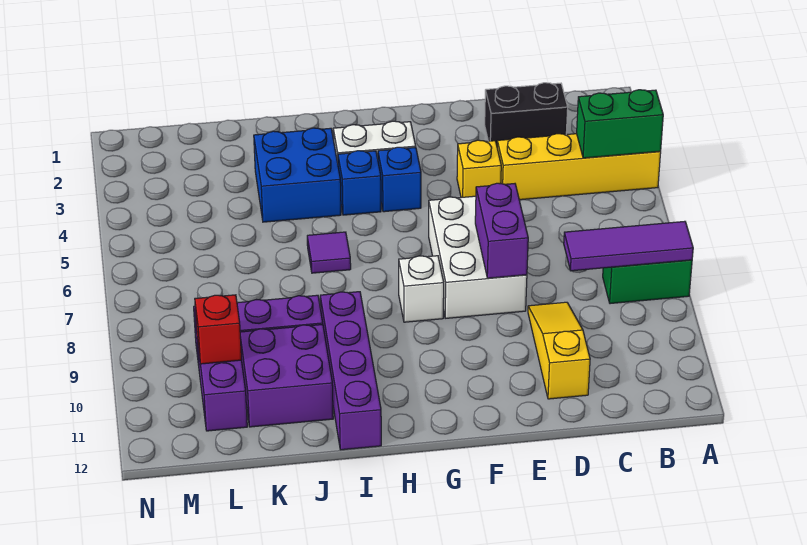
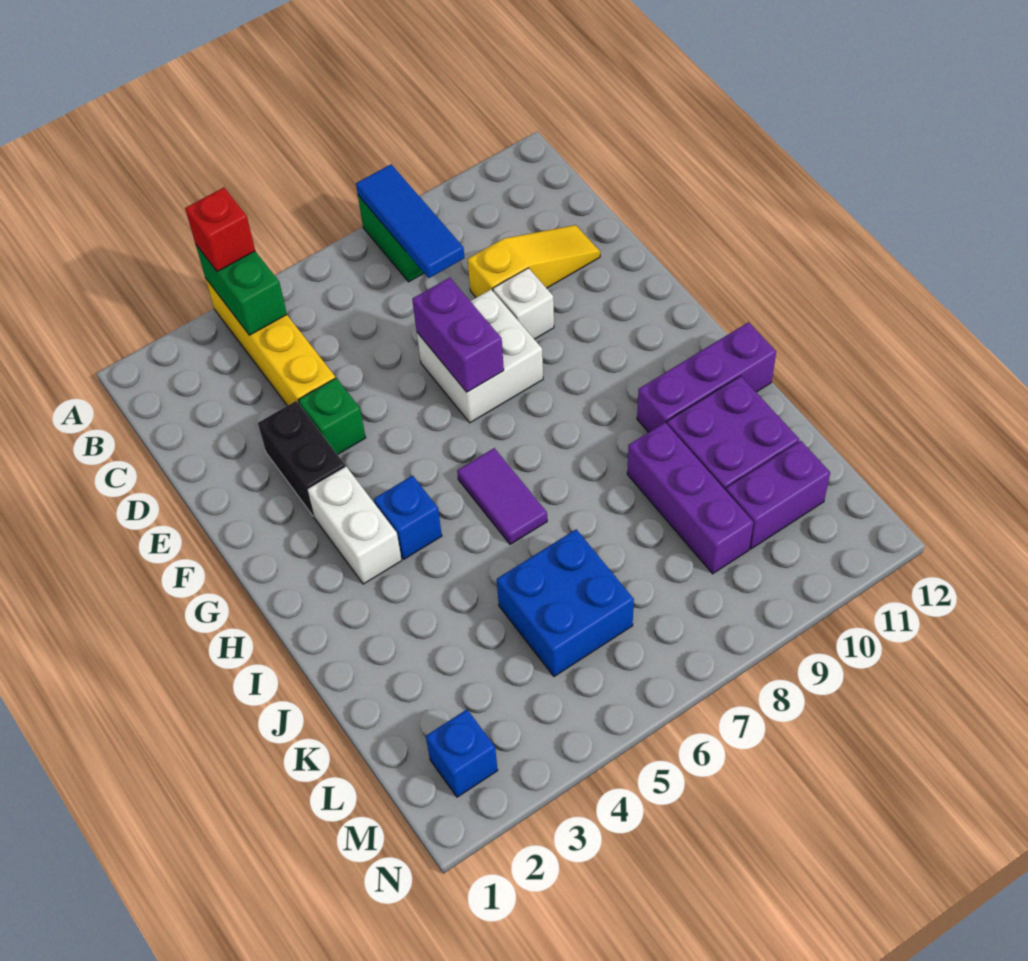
purple 1x3 tile [564,221,693,271] -> blue 1x3 tile [356,164,464,278]
black 1x2 brick [485,83,568,145] -> black 1x2 brick moved to [258,401,345,516]
yellow 1x3 slope [528,302,590,399] -> yellow 1x3 slope turned to [468,225,600,298]
yellow 1x1 brick [457,140,501,197] -> green 1x1 brick [298,378,366,455]
white 2x3 brick [429,196,527,318] -> white 2x2 brick [417,290,543,423]
purple 1x2 brick [475,183,528,278] -> purple 1x2 brick turned to [412,277,504,392]
blue 1x1 brick [378,147,421,212] -> blue 1x1 brick moved to [426,710,498,797]
white 1x1 brick [399,256,444,322] -> white 1x1 brick moved to [493,268,554,339]
blue 2x2 brick [254,128,341,222] -> blue 2x2 brick moved to [497,529,634,677]
purple 1x1 tile [307,232,351,273] -> purple 1x2 tile [457,448,547,544]
purple 1x4 brick [320,292,381,450] -> purple 1x3 brick [637,322,776,432]
red 1x1 brick [195,295,242,364] -> red 1x1 brick moved to [185,188,255,272]

